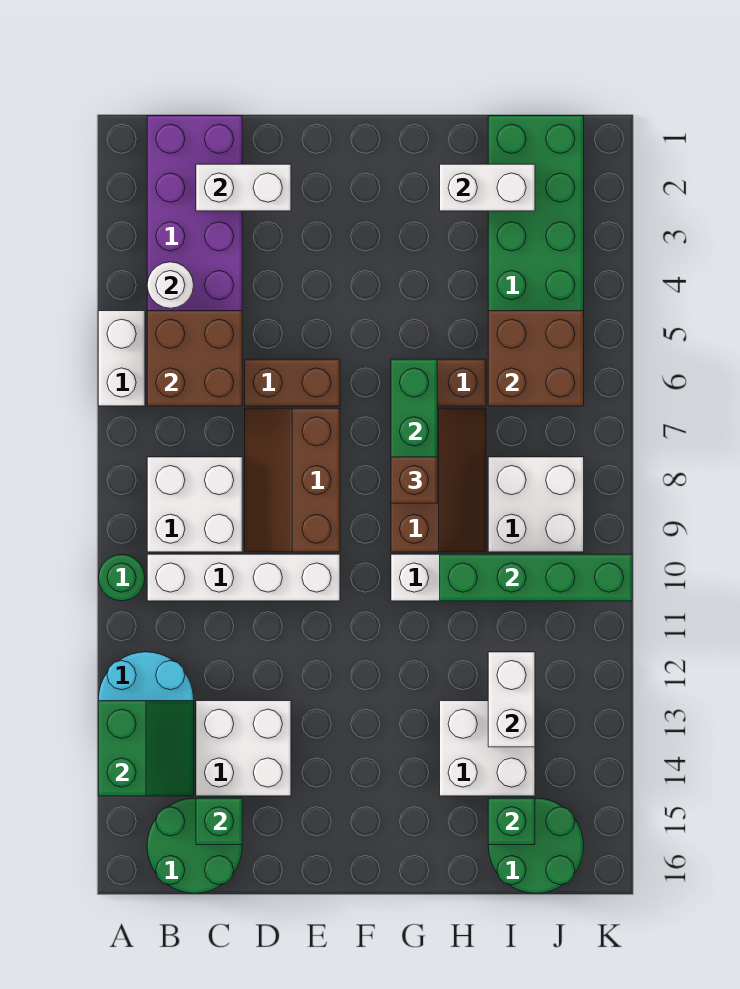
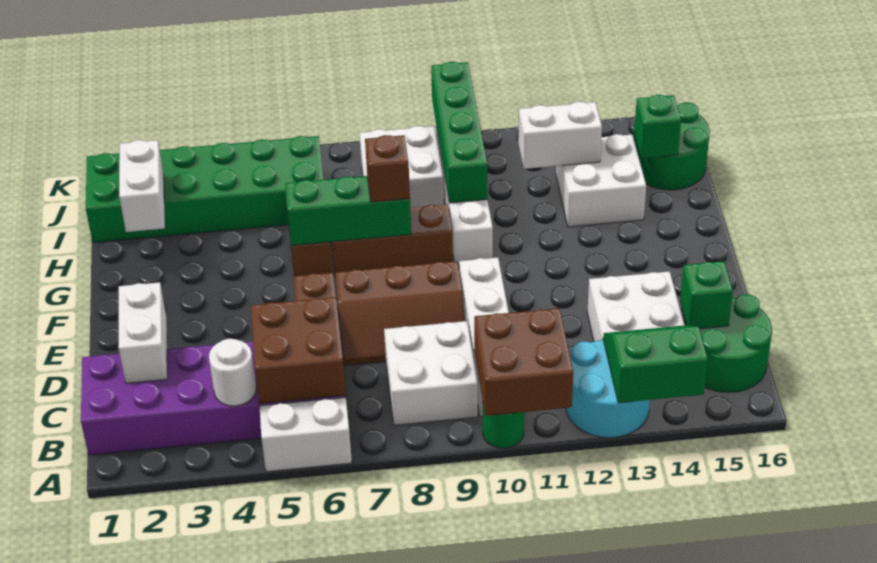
brown 2x2 brick [488,311,584,406] -> brown 2x2 brick moved to [474,308,573,416]

